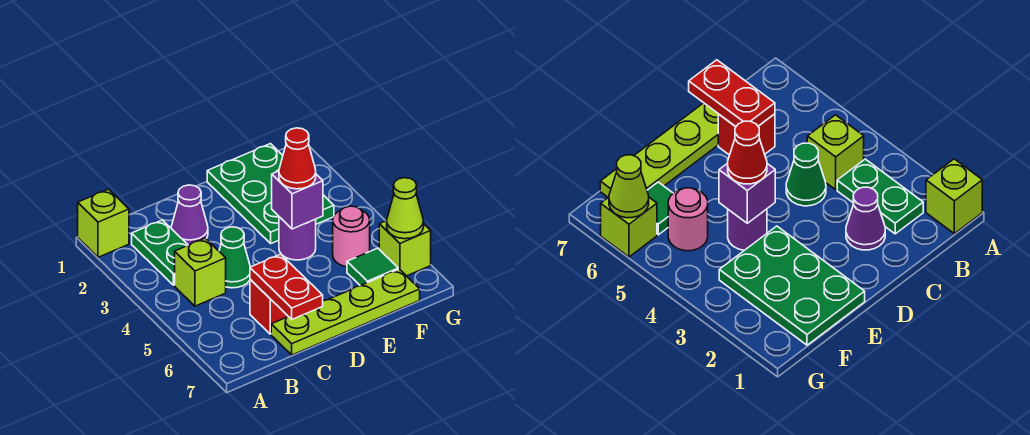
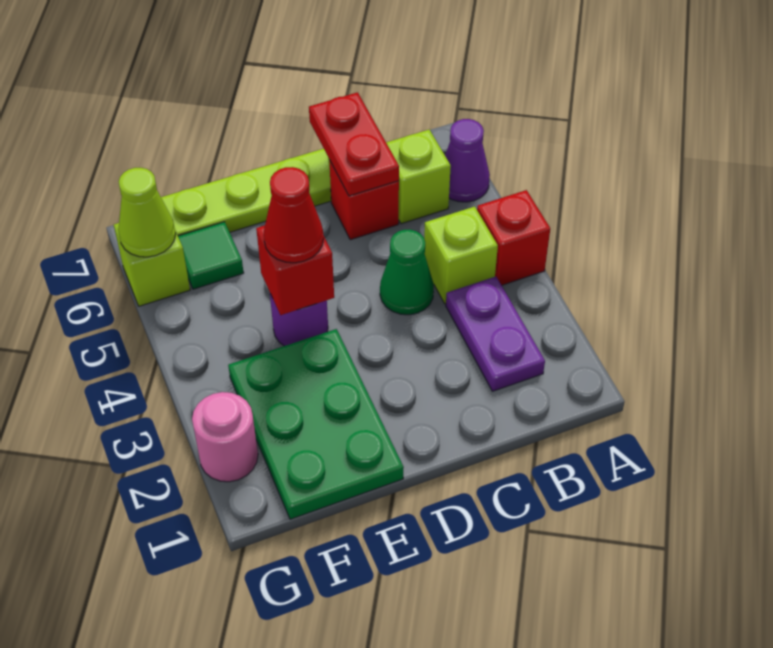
lime 1x1 brick [78,189,129,257] -> lime 1x1 brick moved to [386,129,451,224]
none -> red 1x1 brick [477,190,550,285]
green 1x2 plate [132,220,188,285] -> purple 1x2 plate [446,277,545,391]
purple 1x1 cone [171,185,208,245] -> purple 1x1 cone moved to [445,119,490,202]
purple 1x1 brick [272,171,323,229] -> red 1x1 brick [256,225,334,315]
pink 1x1 round brick [333,206,370,267] -> pink 1x1 round brick moved to [192,392,258,482]

